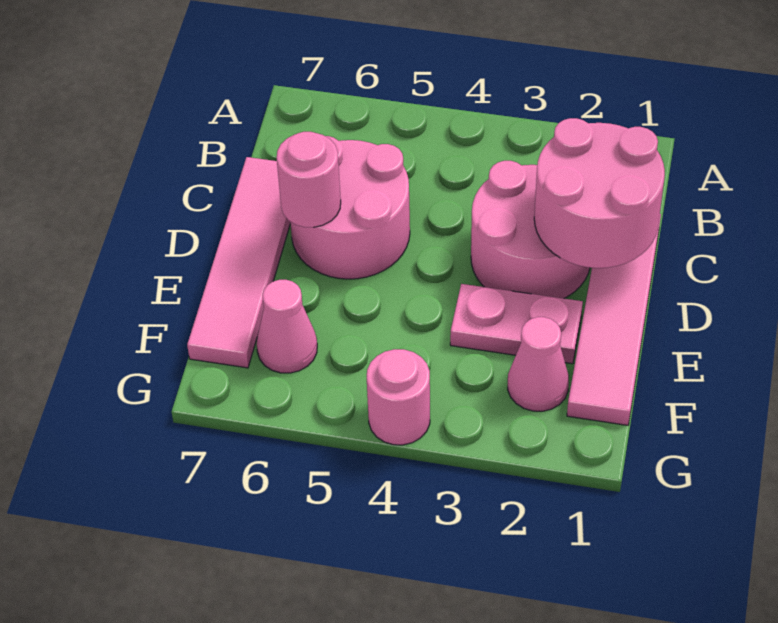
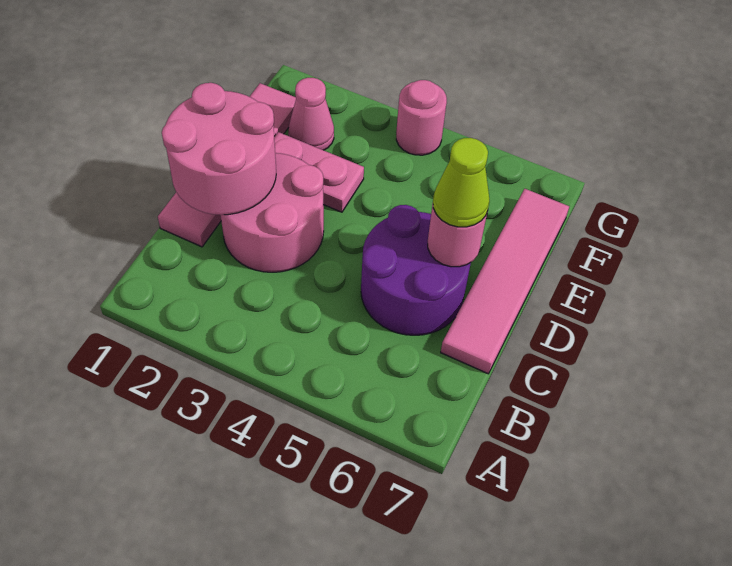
pink 2x2 round brick [290,136,410,279] -> purple 2x2 round brick [361,205,471,335]
none -> lime 1x1 cone [433,138,490,227]
pink 1x1 cone [257,280,317,373] -> none

